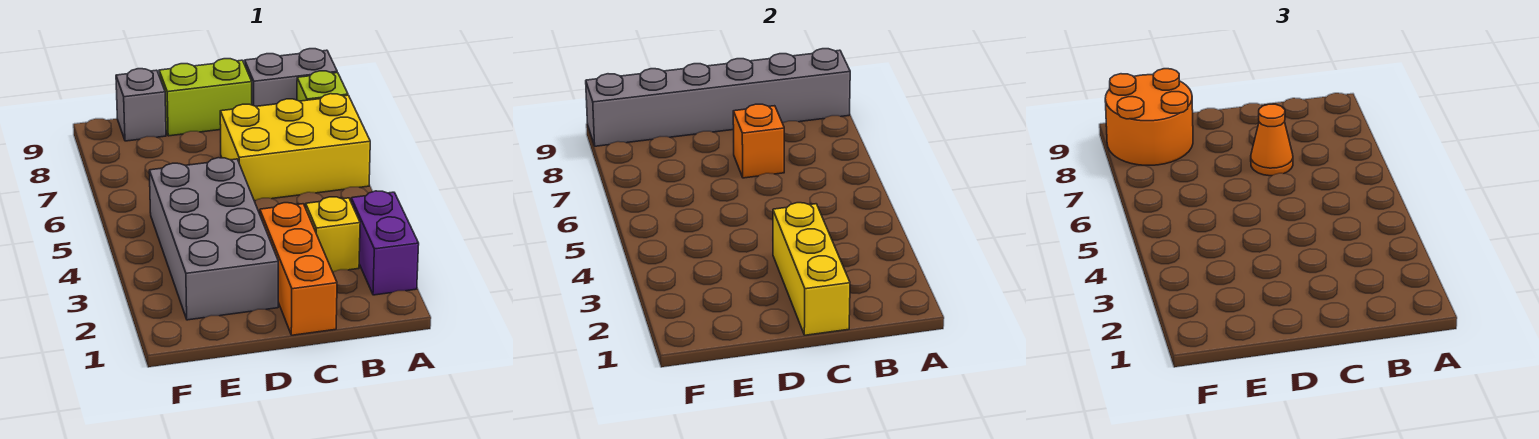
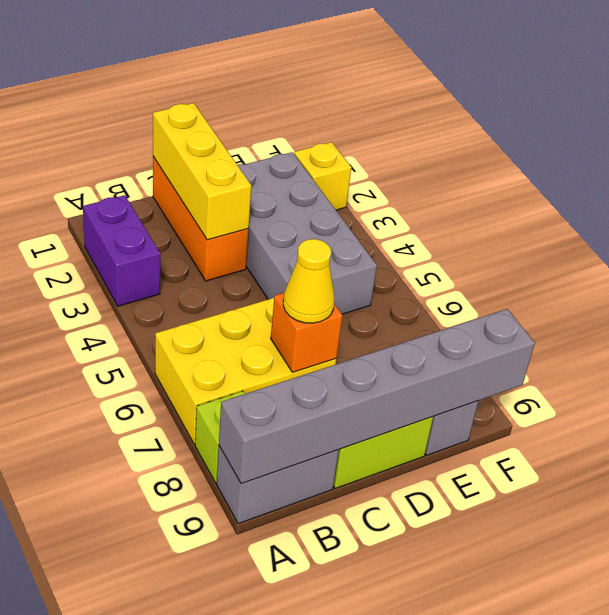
yellow 1x1 brick [306,197,360,272] -> yellow 1x1 brick moved to [294,142,351,210]
orange 1x1 cone [1251,104,1293,176] -> yellow 1x1 cone [283,239,334,323]
orange 2x2 round brick [1105,69,1193,165] -> none

